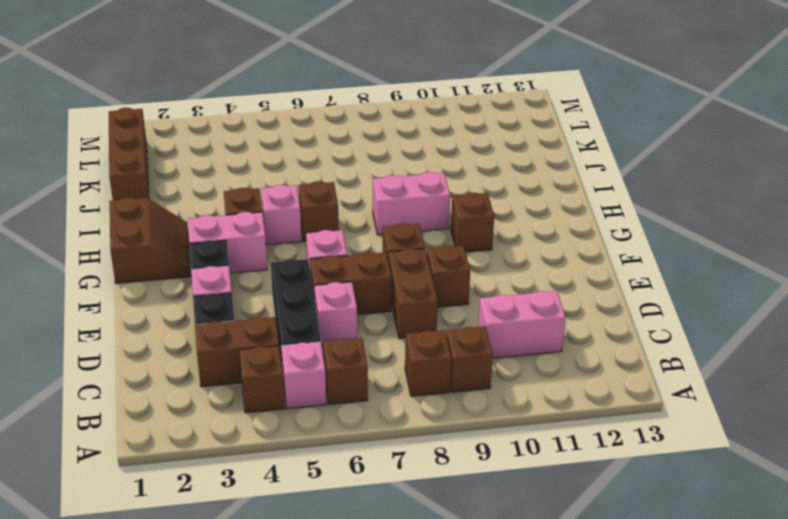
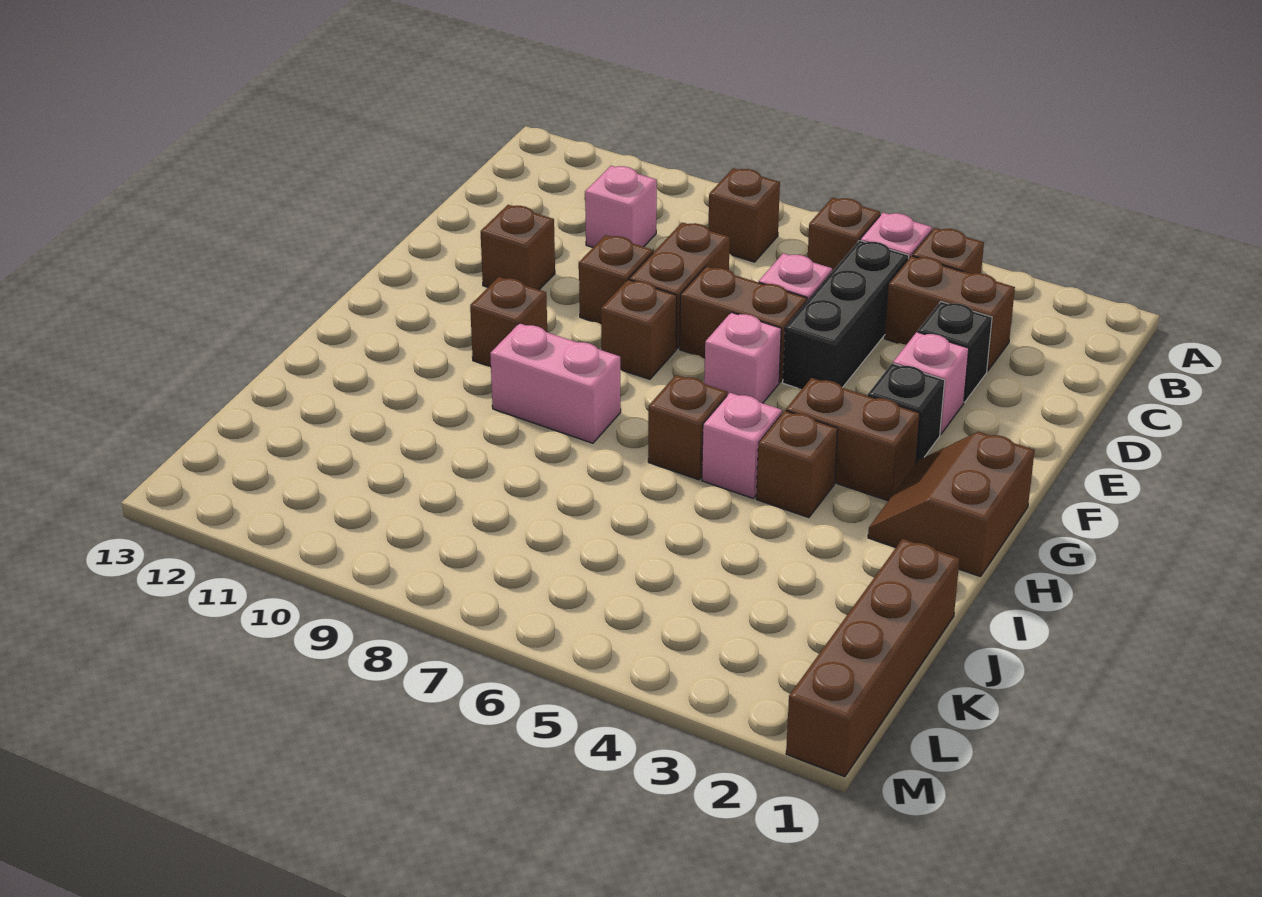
brown 1x1 brick [446,326,493,392] -> brown 1x1 brick moved to [481,205,555,290]
pink 1x2 brick [478,291,566,358] -> pink 1x1 brick [585,166,657,247]
pink 1x2 brick [188,212,267,273] -> brown 1x2 brick [786,378,920,501]
brown 1x3 brick [109,108,149,200] -> brown 1x4 brick [786,539,959,777]

